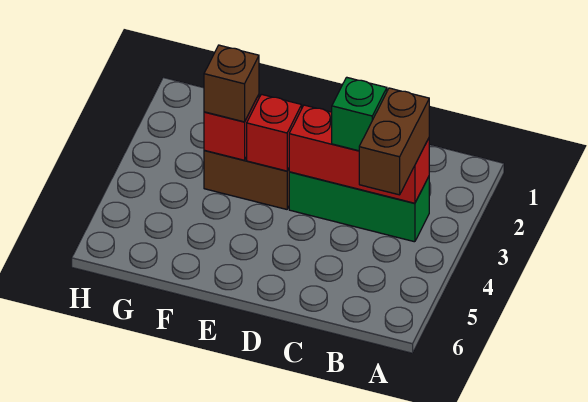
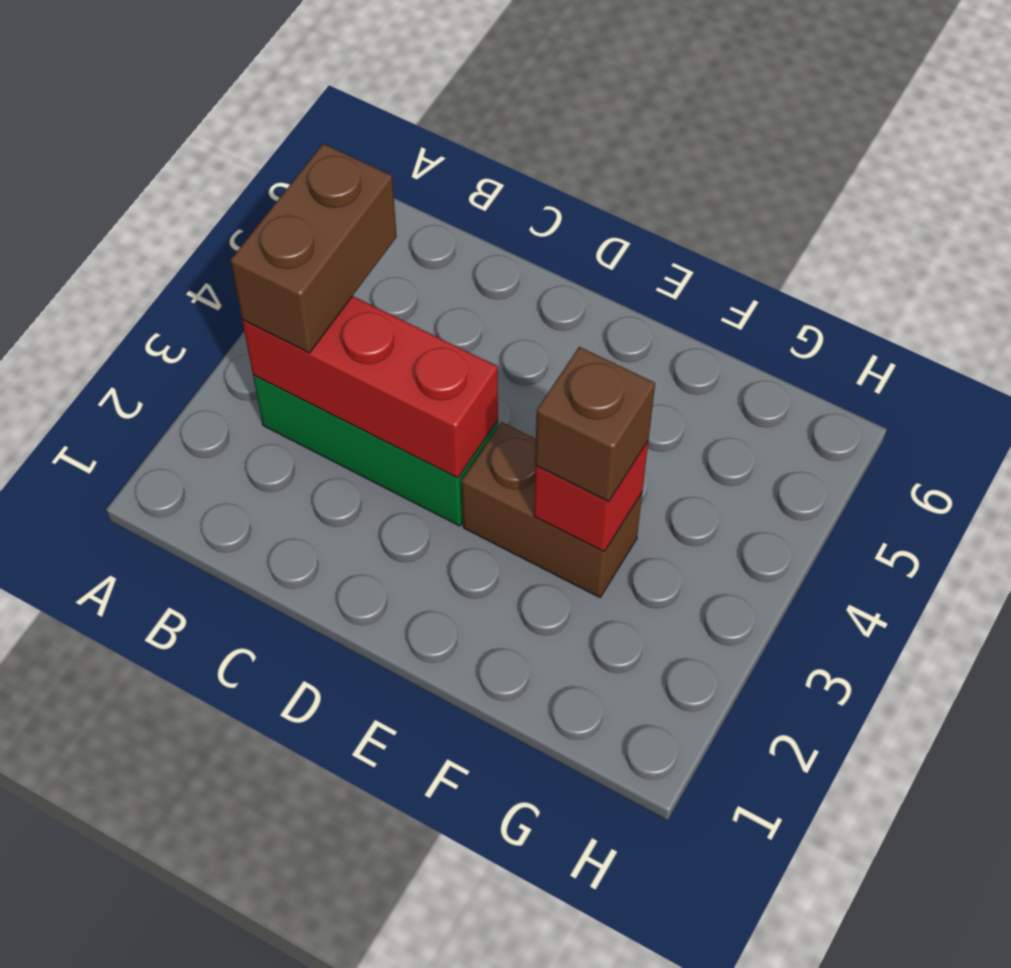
green 1x1 brick [332,77,387,151] -> none
red 1x1 brick [247,94,302,171] -> none

